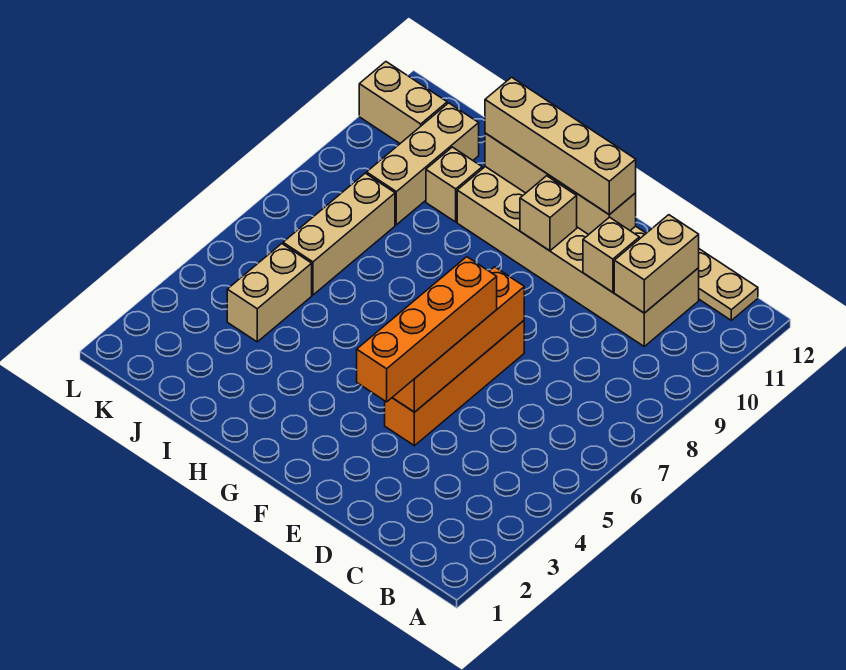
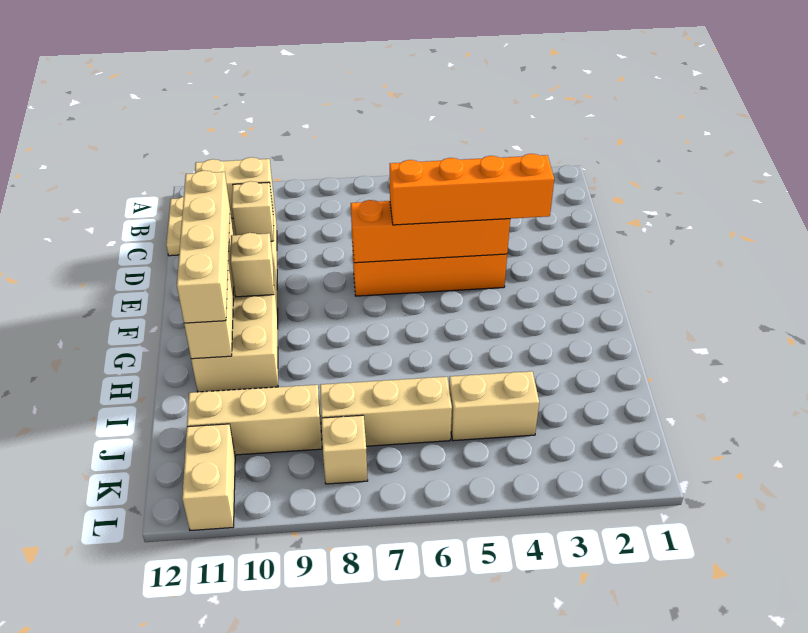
tan 1x1 brick [426,147,482,222] -> tan 1x1 brick moved to [321,415,368,484]

